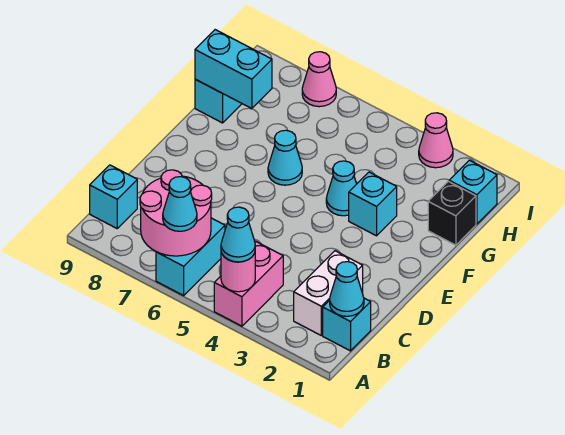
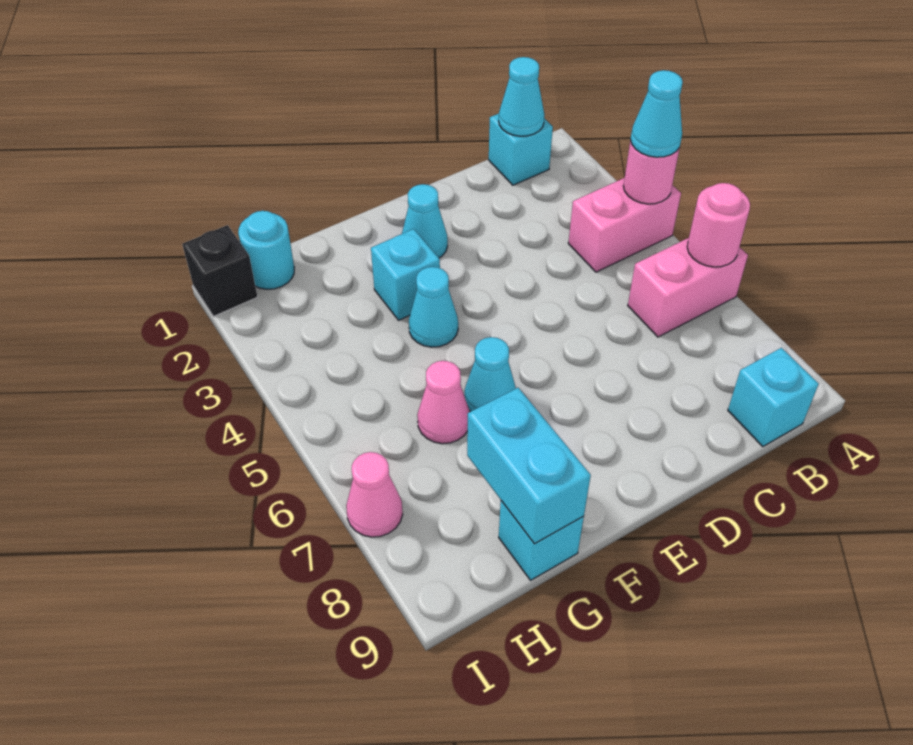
cyan 1x2 brick [156,218,225,296] -> pink 1x2 brick [628,238,748,337]
pink 2x2 round brick [140,170,212,256] -> pink 1x1 round brick [687,183,750,267]
cyan 1x1 cone [163,177,197,231] -> cyan 1x1 cone moved to [402,184,448,258]
white 1x2 brick [294,251,363,335] -> none
black 1x1 brick [428,181,476,245] -> black 1x1 brick moved to [182,225,258,316]
cyan 1x1 brick [449,160,497,224] -> cyan 1x1 round brick [238,211,294,289]
pink 1x1 cone [419,113,453,168] -> pink 1x1 cone moved to [417,361,470,444]

